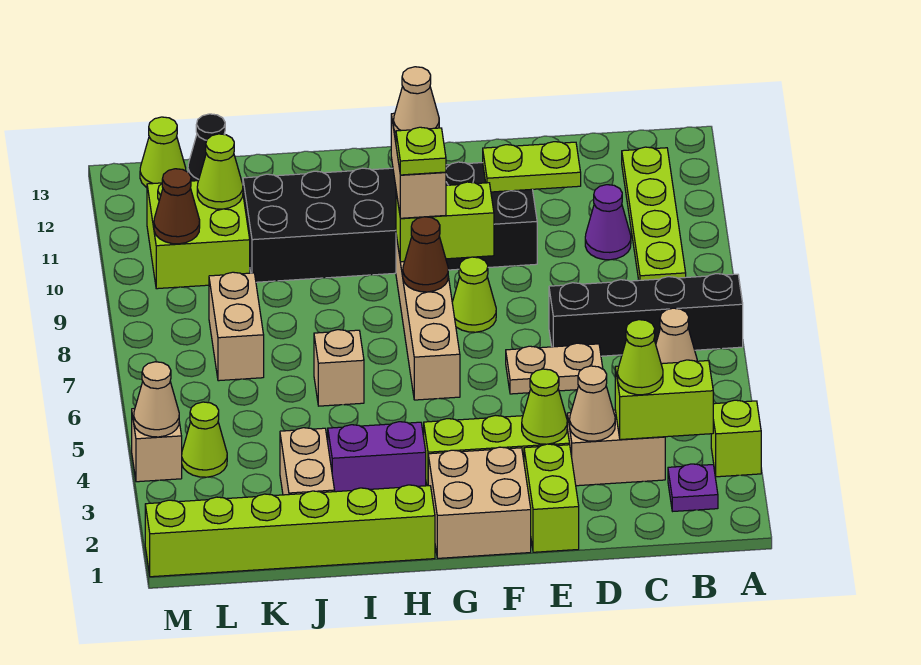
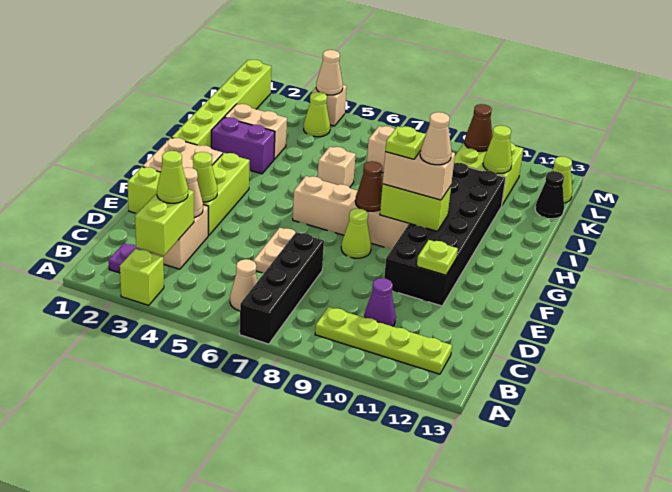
lime 1x2 plate [483,142,581,192] -> lime 1x1 plate [417,240,458,275]
lime 1x2 brick [396,182,494,262] -> lime 1x2 brick turned to [380,184,451,231]
purple 1x2 brick [328,422,426,492] -> purple 1x2 brick turned to [211,117,275,174]

